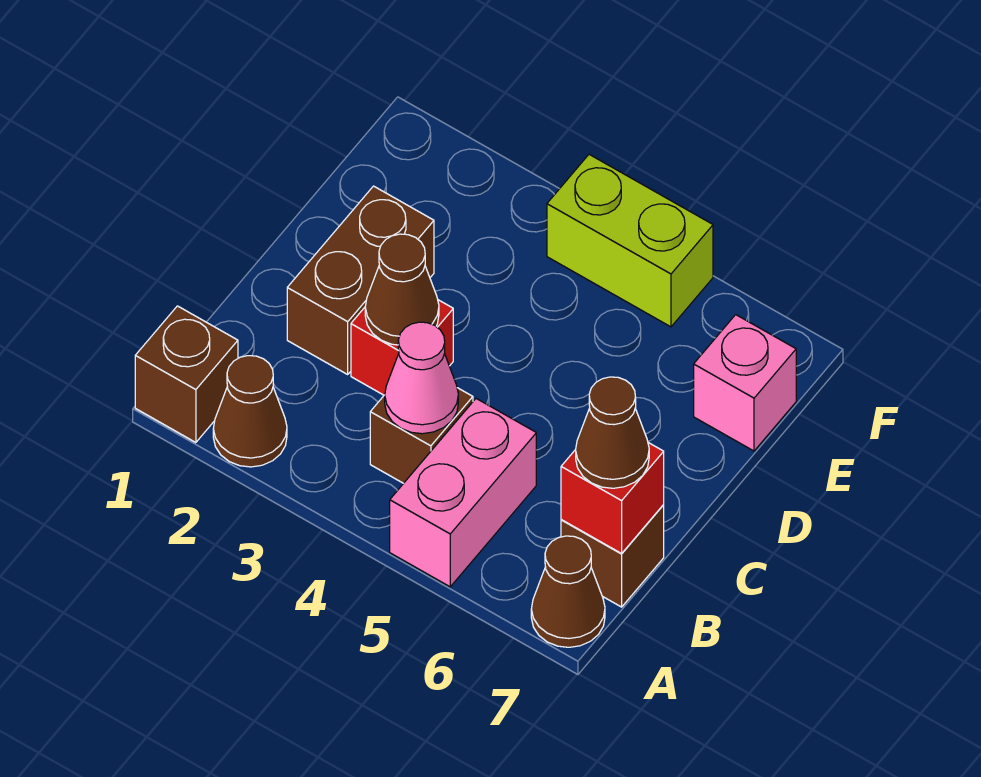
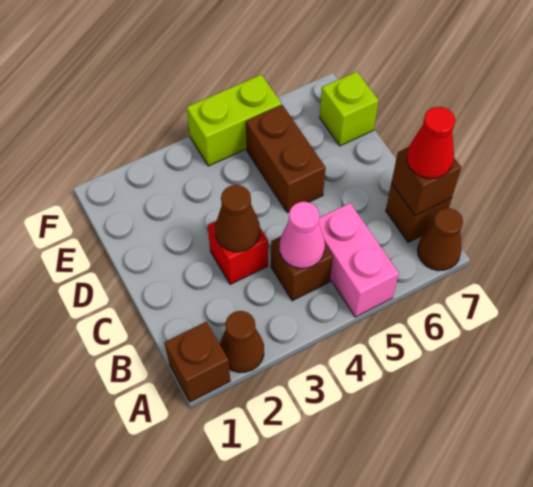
red 1x1 brick [561,443,664,553] -> brown 1x1 brick [391,147,461,216]
brown 1x1 cone [576,377,649,488] -> red 1x1 cone [407,107,455,179]
brown 1x2 brick [287,186,434,374] -> brown 1x2 brick moved to [246,105,326,213]
pink 1x1 brick [694,315,796,451] -> lime 1x1 brick [320,72,379,146]

